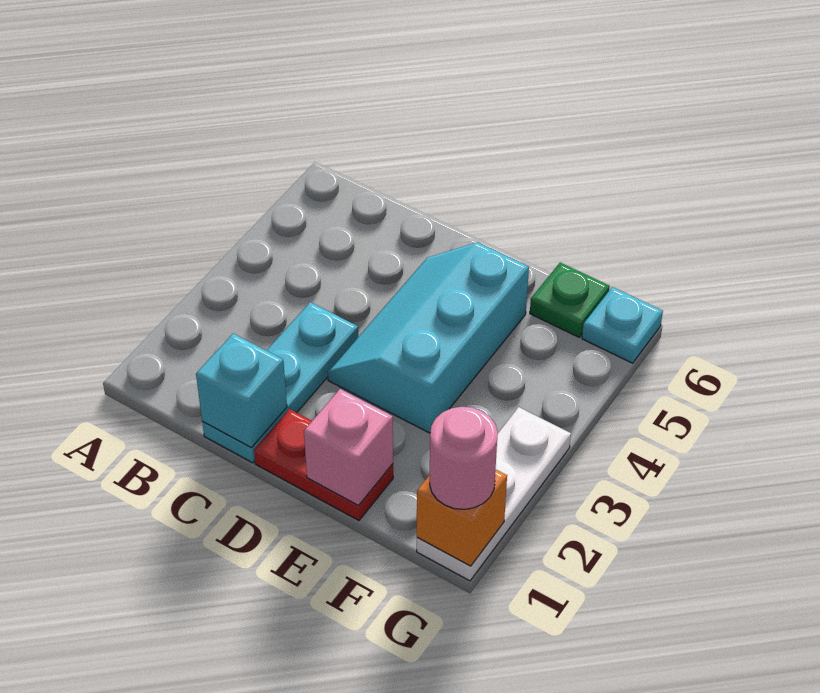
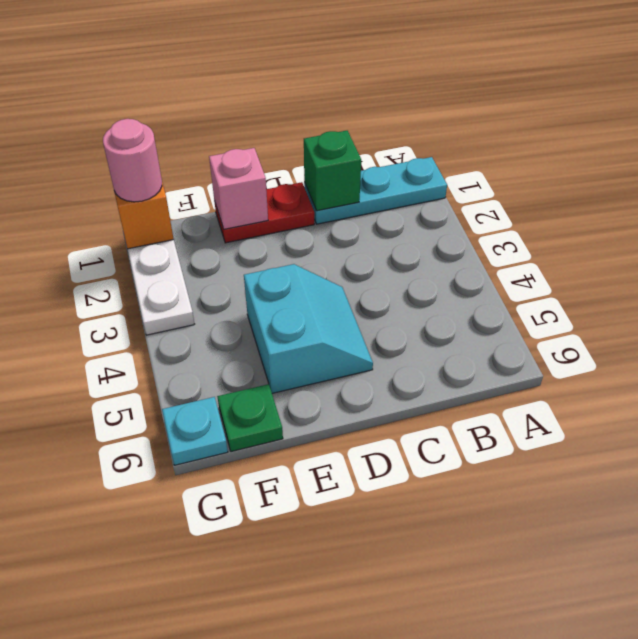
cyan 1x3 plate [202,302,358,463] -> cyan 1x3 plate turned to [304,157,447,224]
cyan 1x1 brick [196,334,287,447] -> green 1x1 brick [304,131,361,211]
cyan 2x3 slope [328,242,529,433] -> cyan 2x2 slope [244,264,373,393]

